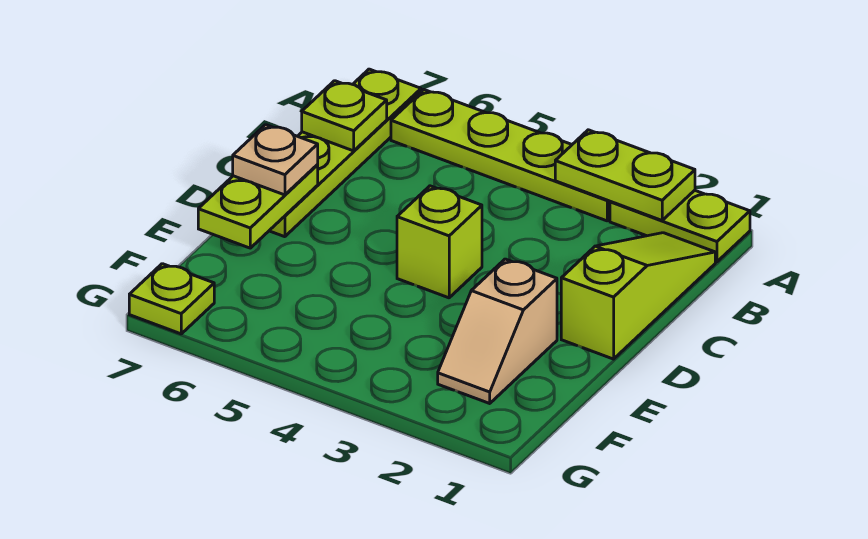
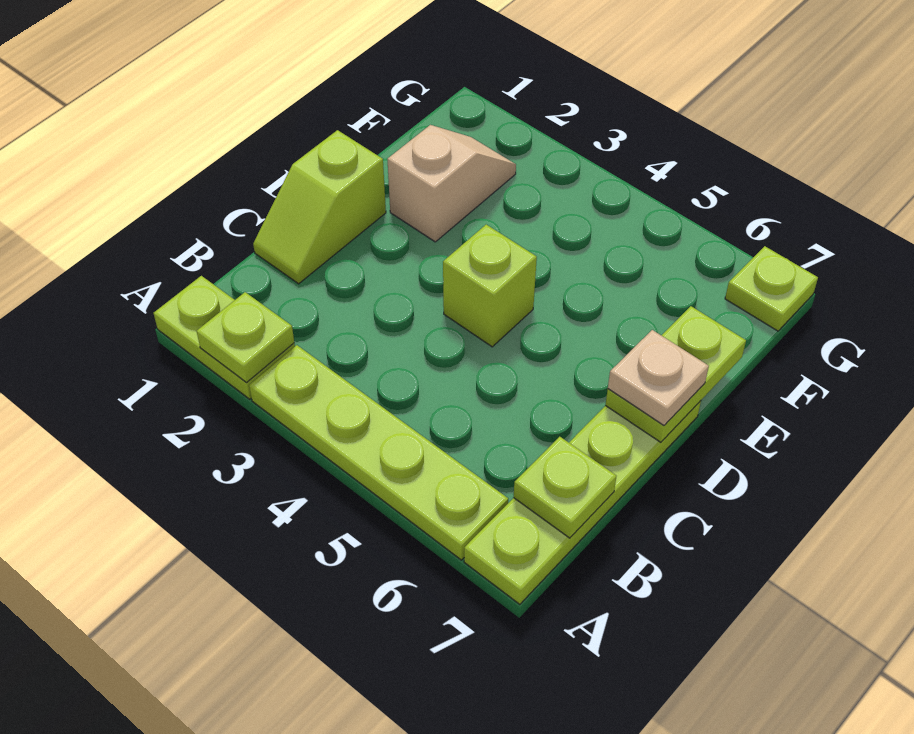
lime 1x2 plate [555,130,695,220] -> lime 1x1 plate [197,292,294,382]
lime 1x3 slope [561,233,715,359] -> lime 1x2 slope [253,130,386,284]

